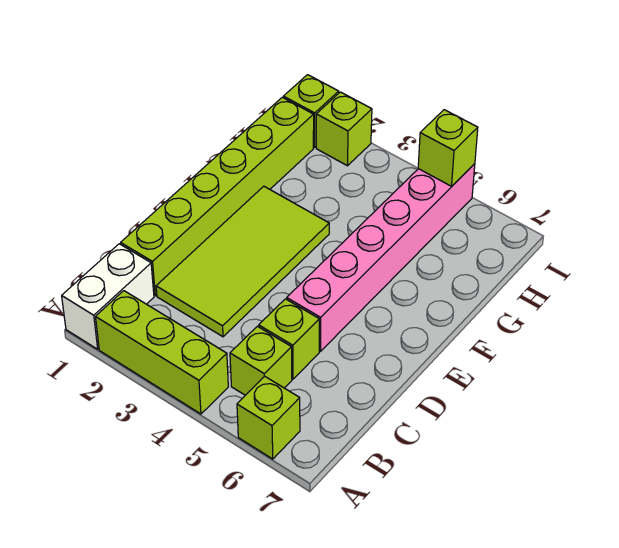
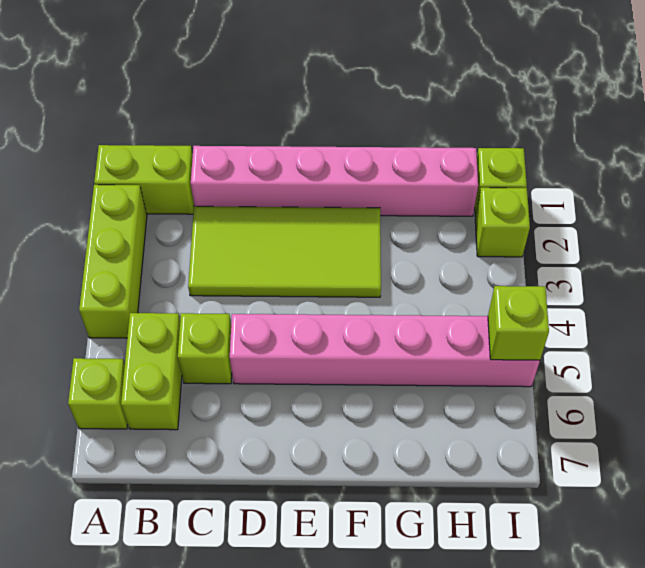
white 1x2 brick [62,244,154,349] -> lime 1x2 brick [94,145,194,214]
lime 1x1 brick [230,326,292,395] -> lime 1x2 brick [121,313,182,430]
lime 1x6 brick [121,97,314,296] -> pink 1x6 brick [191,146,478,216]

